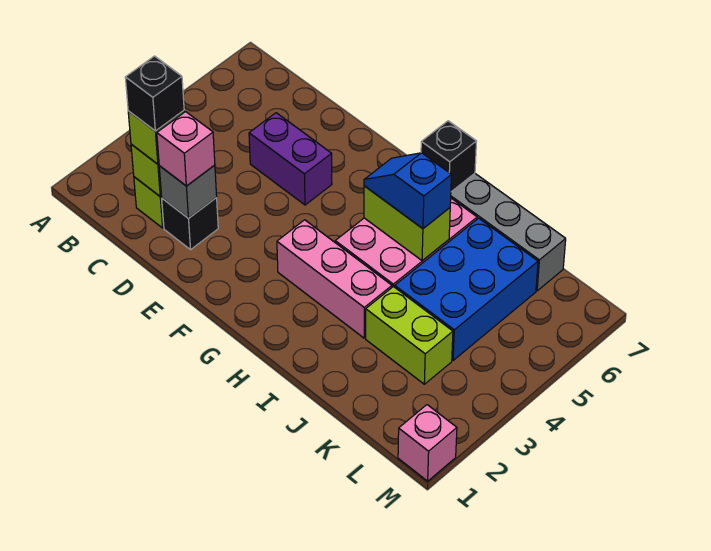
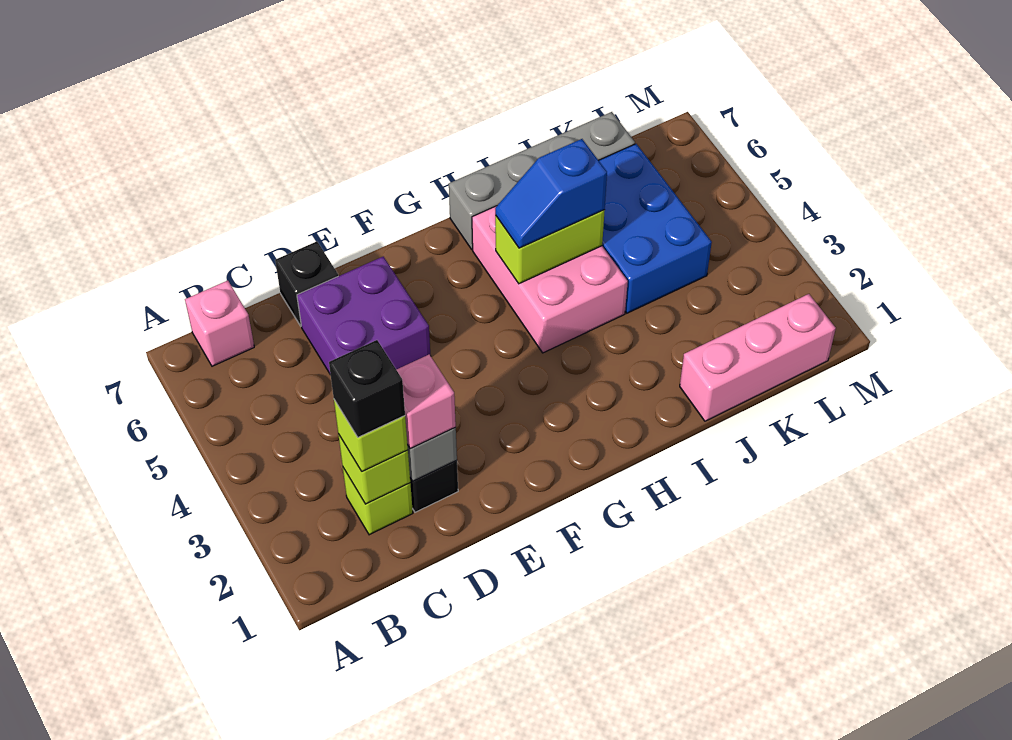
purple 1x2 brick [249,113,332,205] -> purple 2x2 brick [297,257,430,373]
pink 1x3 brick [277,220,392,338] -> pink 1x3 brick moved to [680,294,836,421]
black 1x1 brick [421,121,477,192] -> black 1x1 brick moved to [275,241,338,326]
lime 1x2 brick [366,287,453,384] -> none
pink 1x1 brick [398,405,457,481] -> pink 1x1 brick moved to [185,281,254,366]

